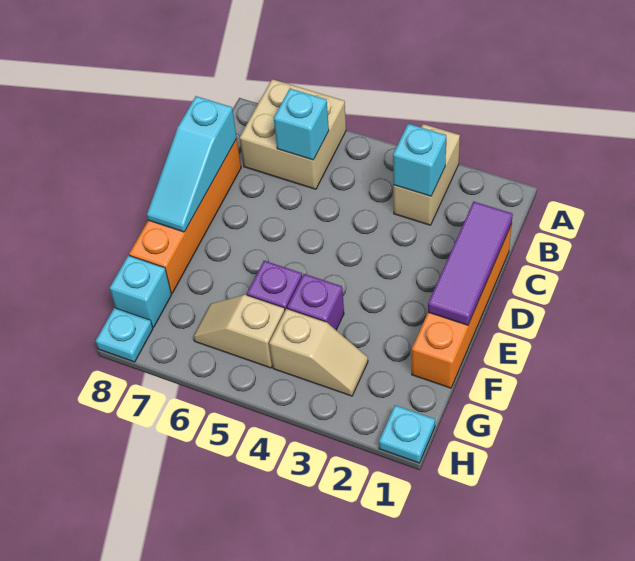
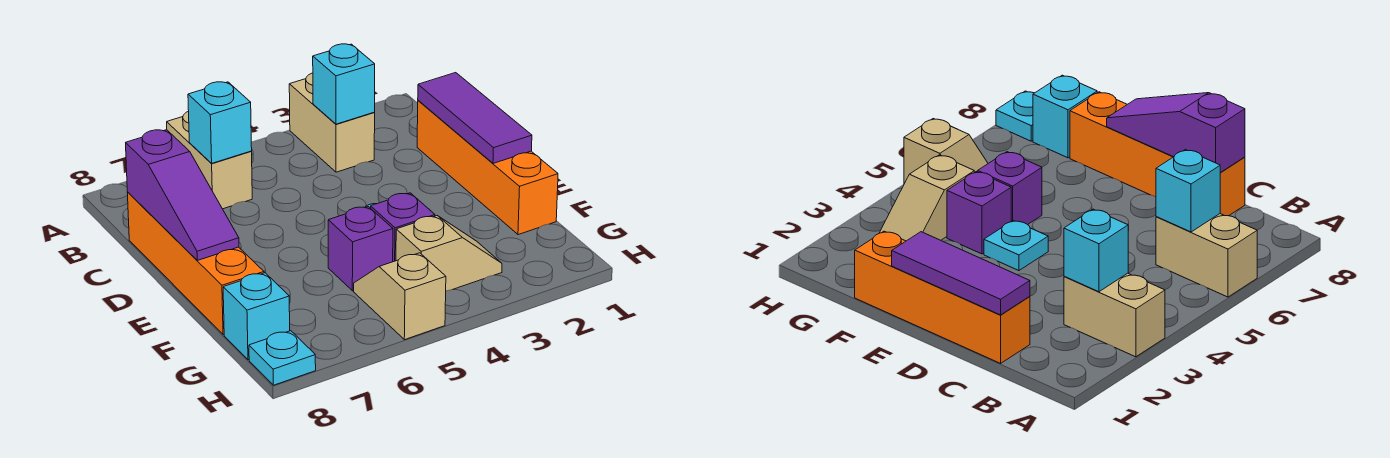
tan 2x2 brick [240,79,346,189] -> tan 1x2 brick [167,111,252,209]
cyan 1x3 slope [147,96,237,232] -> purple 1x3 slope [126,130,239,260]
tan 1x2 slope [193,295,285,368] -> tan 1x2 slope turned to [354,253,446,340]
cyan 1x1 plate [379,405,435,463] -> cyan 1x1 plate moved to [984,221,1048,271]

